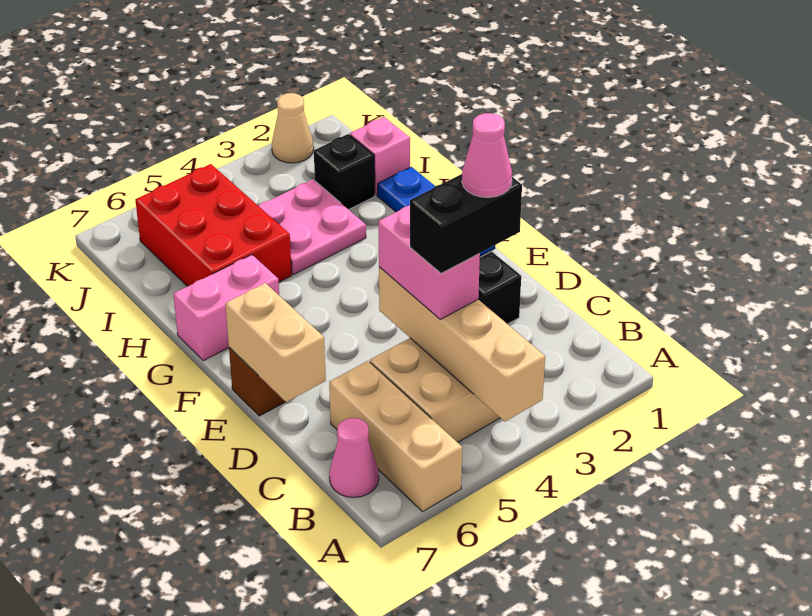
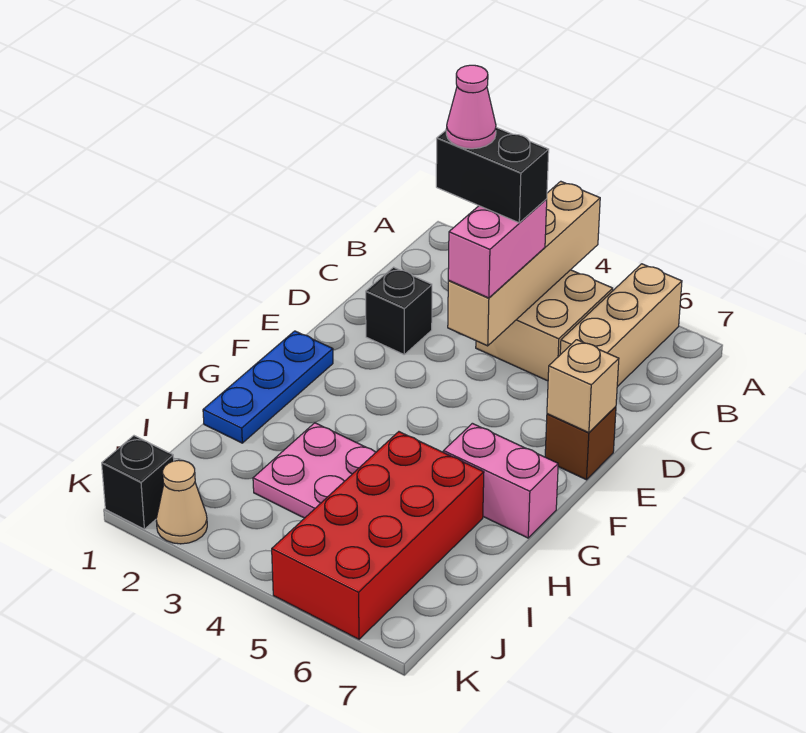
pink 1x1 cone [329,418,379,497] -> none
tan 1x2 brick [225,283,326,402] -> tan 1x1 brick [547,340,619,433]
red 2x3 brick [135,164,292,286] -> red 2x4 brick [272,432,484,639]
pink 1x1 brick [350,117,410,195] -> none
black 1x1 brick [314,134,375,210] -> black 1x1 brick moved to [102,436,174,529]

